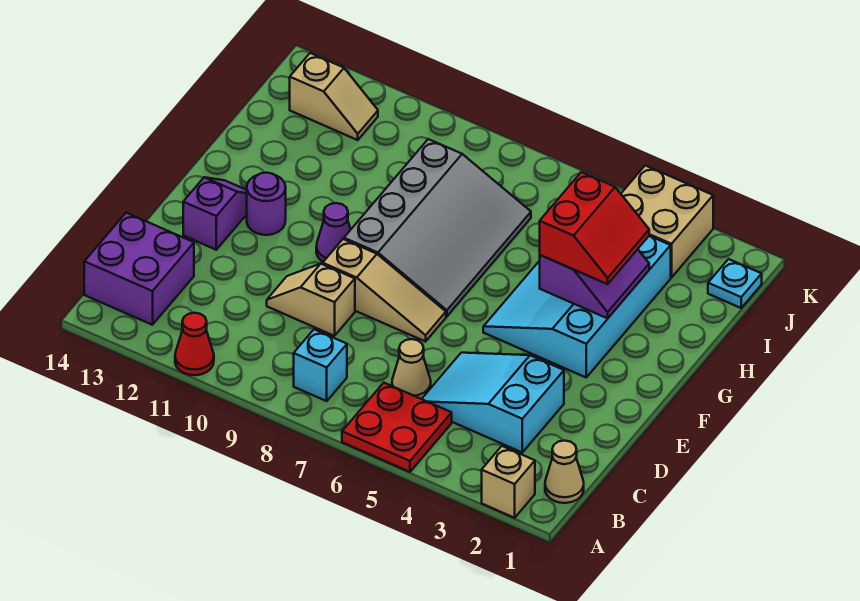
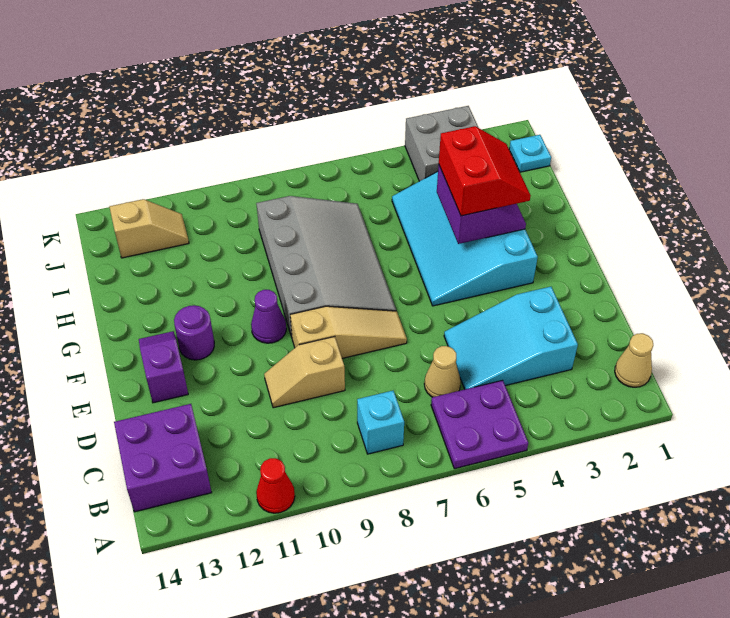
tan 1x1 brick [482,446,535,518] -> none
red 2x2 plate [342,383,452,472] -> purple 2x2 plate [431,380,528,469]
tan 2x2 brick [621,165,713,278] -> grey 2x2 brick [405,106,479,181]

